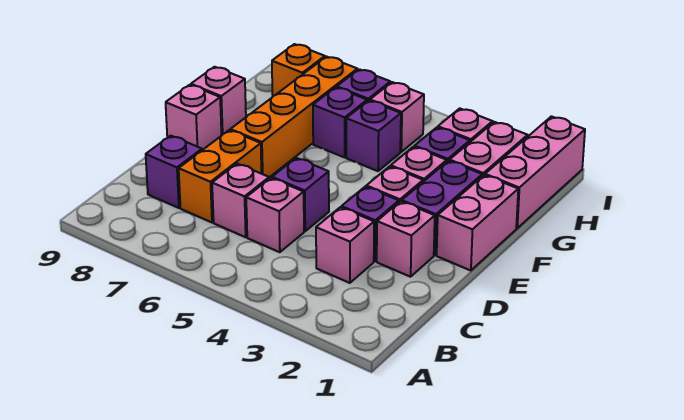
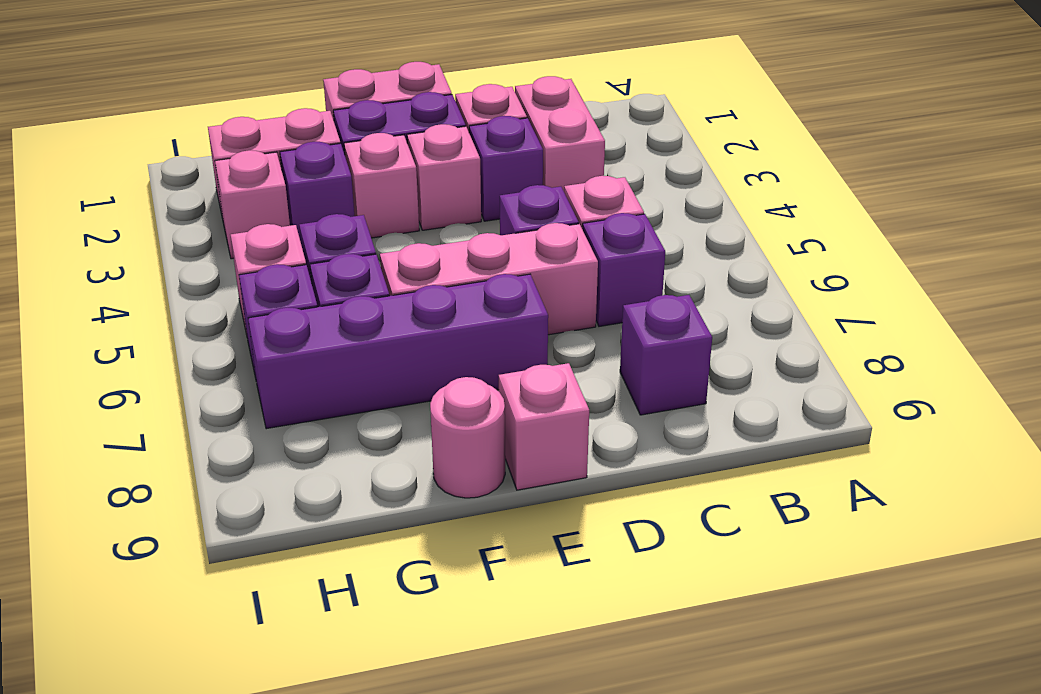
pink 1x1 brick [316,207,374,283] -> pink 1x2 brick [515,76,605,191]
pink 1x1 brick [212,164,269,237] -> purple 1x1 brick [583,213,665,326]
orange 1x2 brick [179,130,262,222] -> none
orange 1x4 brick [230,57,357,177] -> purple 1x4 brick [248,274,548,429]
pink 1x1 brick [191,67,246,135] -> pink 1x1 round brick [430,377,505,498]
pink 1x3 brick [485,116,585,228] -> pink 1x3 brick moved to [380,223,598,335]
orange 1x1 brick [272,44,325,96] -> none

